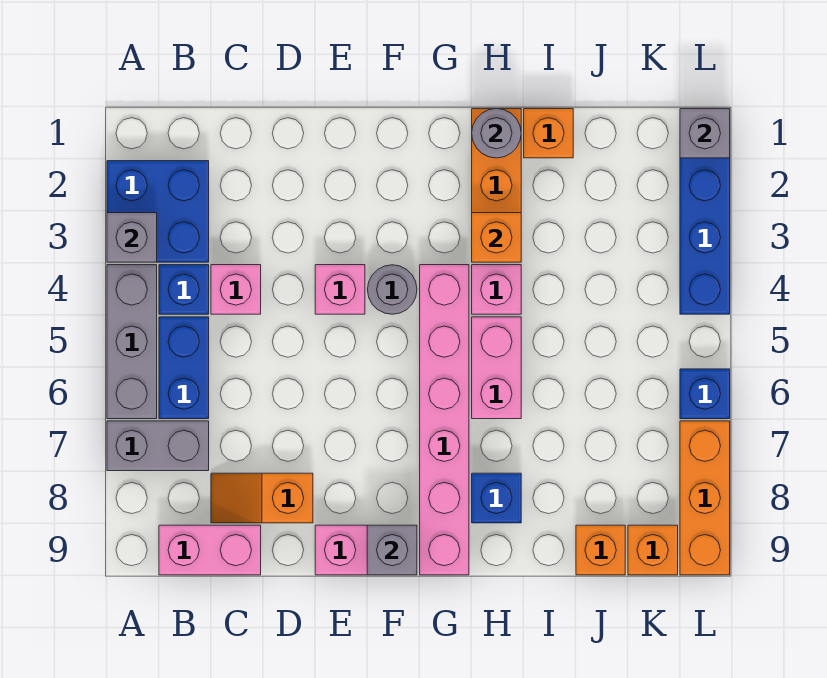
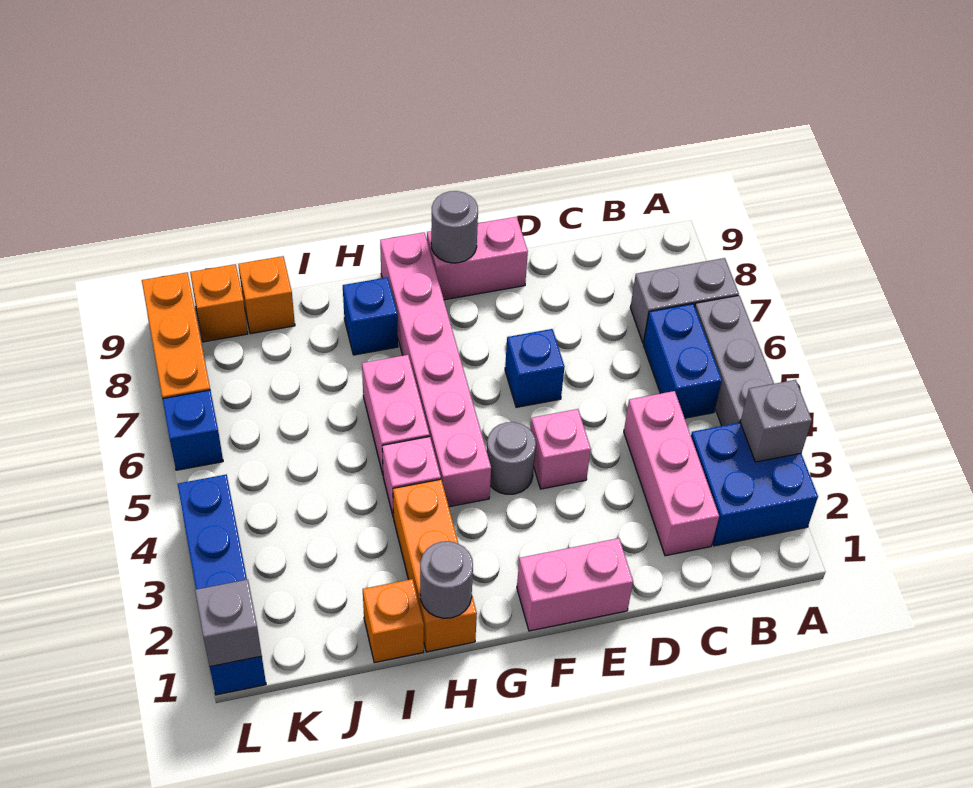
blue 1x1 brick [159,265,209,314] -> blue 1x1 brick moved to [505,329,565,407]
pink 1x2 brick [159,525,261,575] -> pink 1x2 brick moved to [517,538,633,631]
pink 1x1 brick [211,265,261,314] -> pink 1x3 brick [624,391,719,556]
orange 1x2 slope [211,473,313,523] -> none
grey 1x1 brick [367,525,417,575] -> grey 1x1 round brick [431,191,478,263]
orange 1x1 brick [472,213,521,262] -> none

